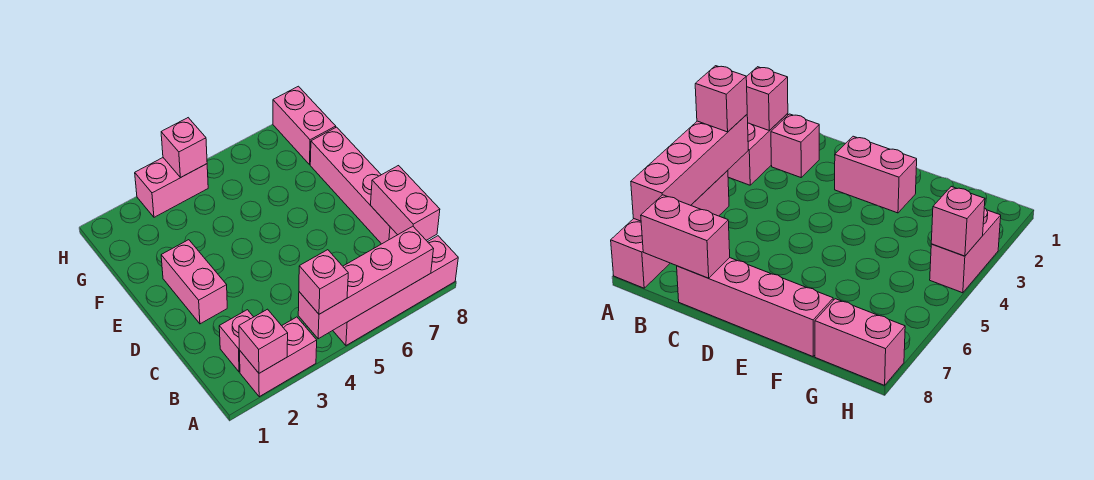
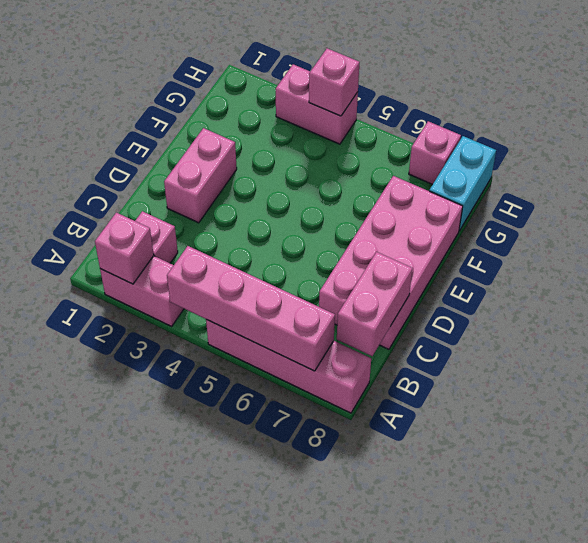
pink 1x1 brick [299,250,348,314] -> pink 1x1 brick moved to [409,121,461,185]
pink 1x4 brick [310,127,397,244] -> pink 2x4 brick [319,176,463,349]
pink 1x2 brick [273,86,336,164] -> cyan 1x2 brick [429,136,496,231]

